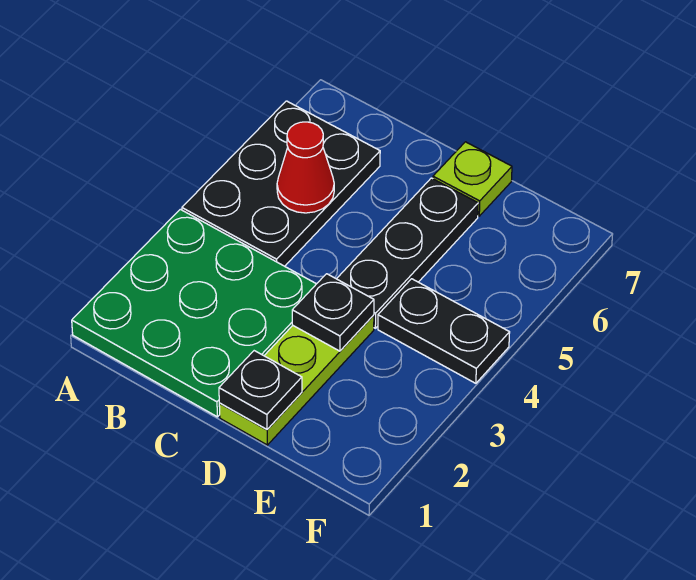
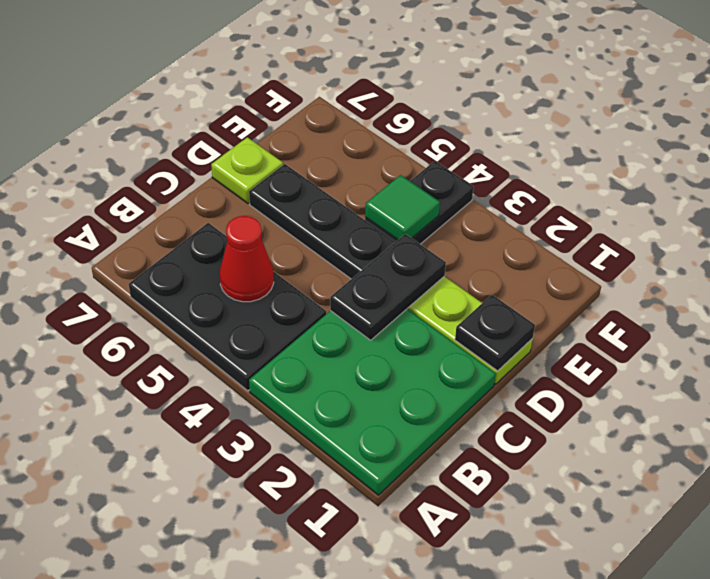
black 1x1 plate [292,274,374,351] -> black 1x2 plate [330,234,446,340]
none -> green 1x1 tile [365,175,440,240]

